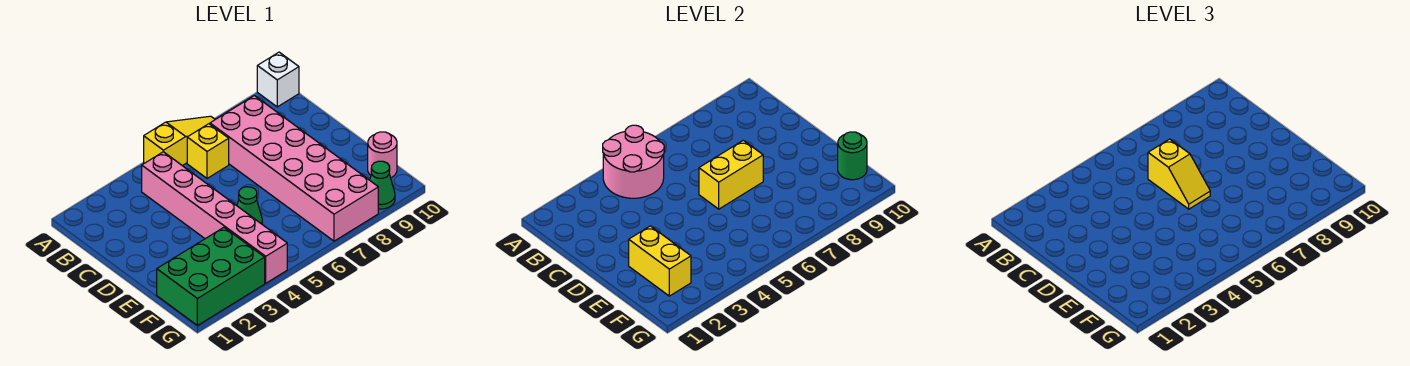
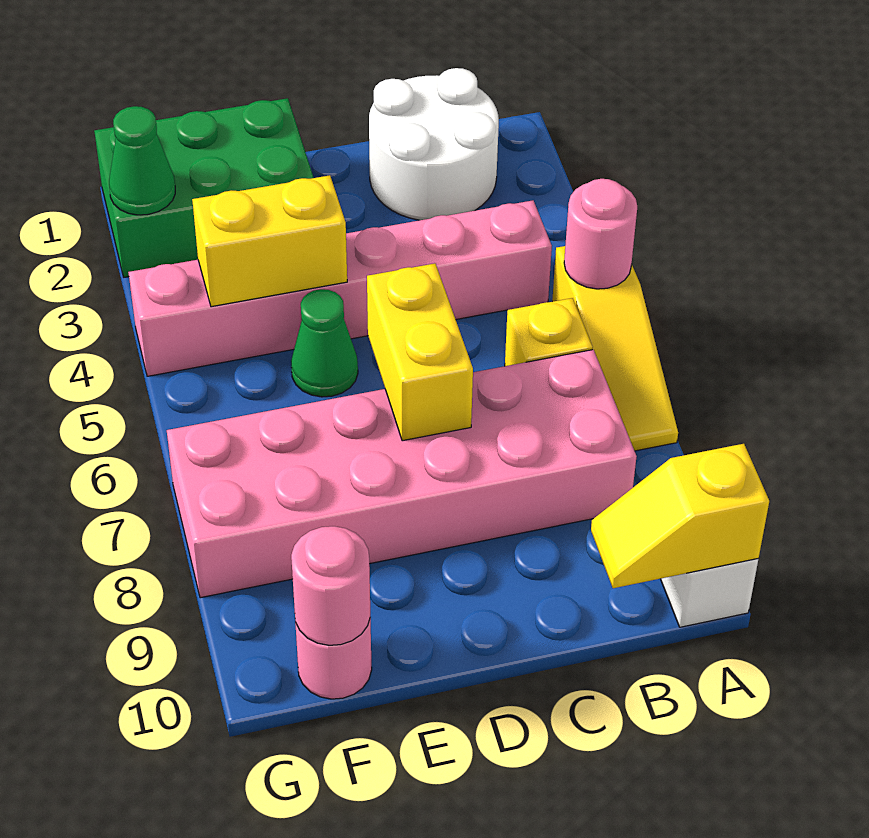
pink 2x2 round brick [603,125,664,198] -> pink 1x1 round brick [564,179,637,289]
none -> white 2x2 round brick [369,68,499,220]
yellow 1x2 slope [1148,139,1210,209] -> yellow 1x2 slope moved to [591,444,769,588]
yellow 1x2 brick [629,226,691,296] -> yellow 1x2 brick moved to [192,175,347,307]
green 2x3 brick [157,227,265,325] -> green 2x3 brick turned to [94,98,314,277]
green 1x1 round brick [838,132,867,180] -> pink 1x1 round brick [291,526,370,645]
green 1x1 cone [370,161,395,209] -> green 1x1 cone moved to [109,106,175,215]

